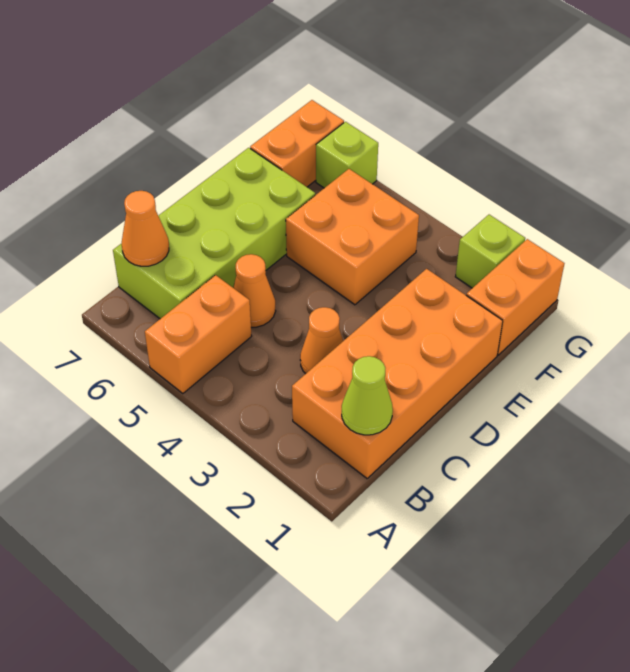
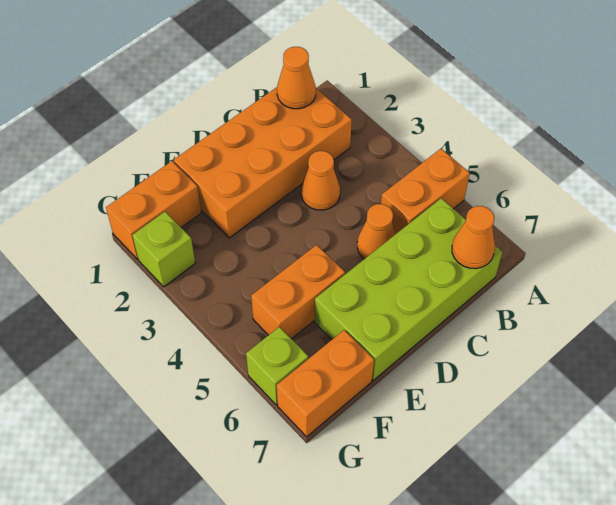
lime 1x1 cone [342,356,393,435] -> orange 1x1 cone [277,47,316,109]
orange 2x2 brick [286,169,419,305] -> orange 1x2 brick [251,245,345,339]

